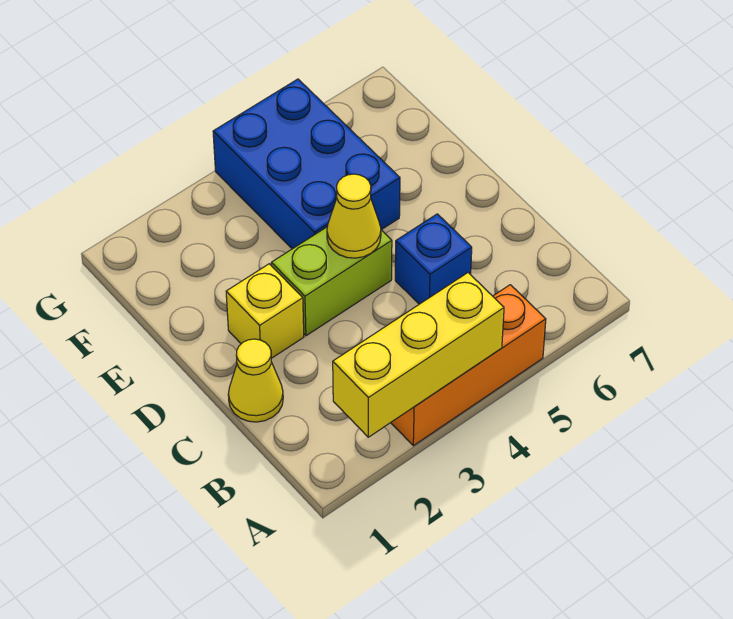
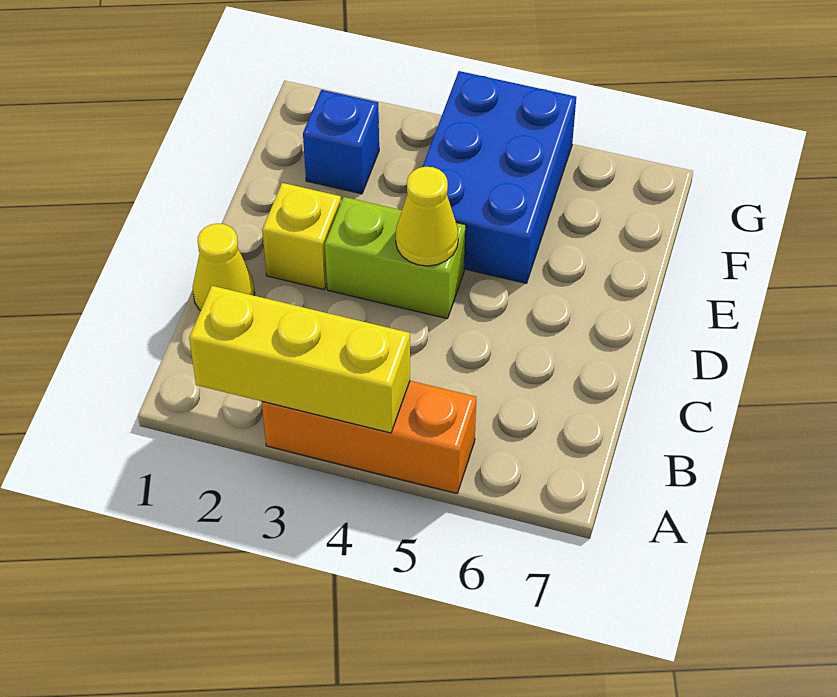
blue 1x1 brick [395,214,472,304] -> blue 1x1 brick moved to [303,90,379,194]

